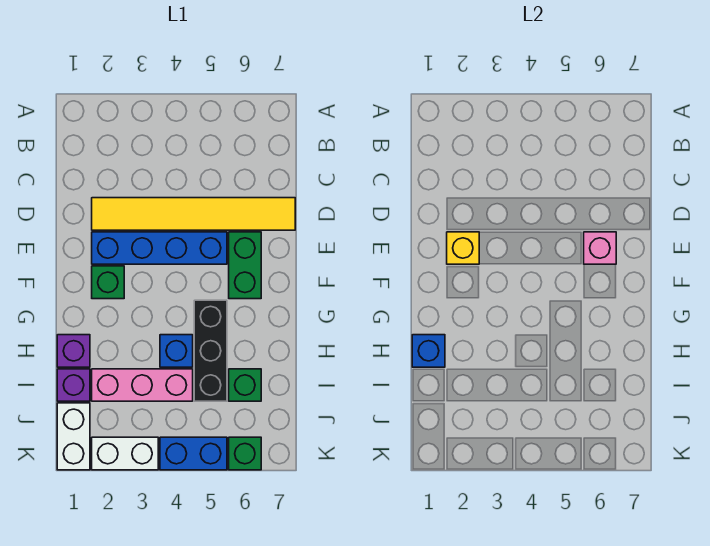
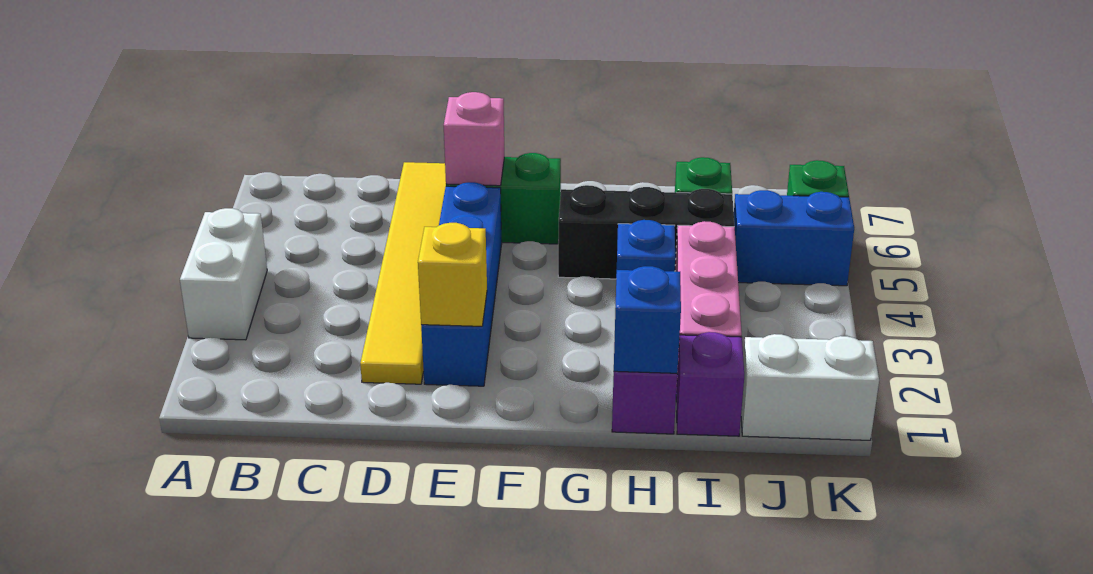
green 1x1 brick [92,266,124,299] -> none
white 1x2 brick [92,437,158,470] -> white 1x2 brick moved to [180,208,267,340]
blue 1x2 brick [160,437,227,470] -> blue 1x2 brick turned to [734,190,854,286]

